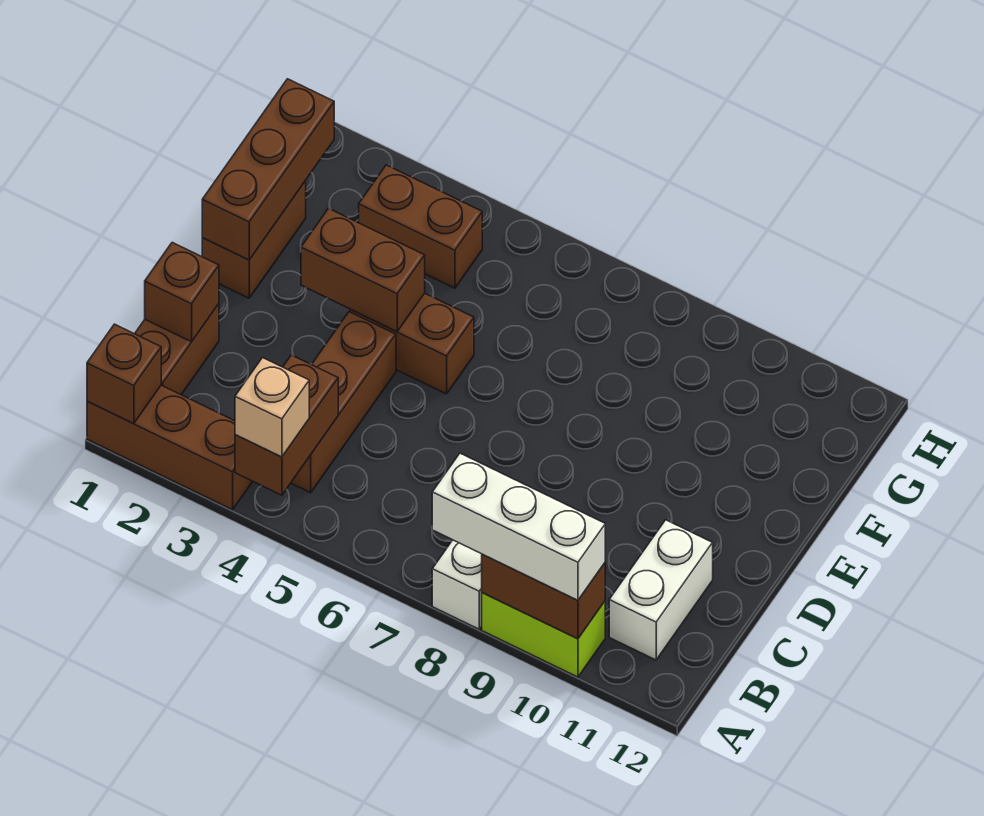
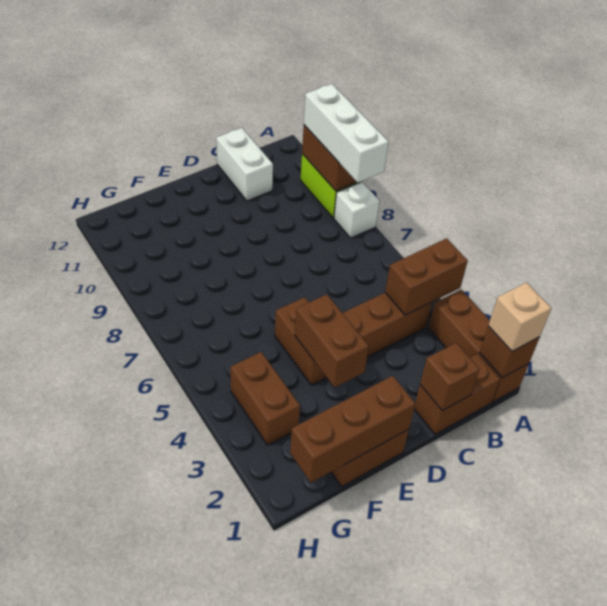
tan 1x1 brick [235,358,309,457] -> tan 1x1 brick moved to [488,283,551,351]
white 1x2 brick [609,520,713,660] -> white 1x2 brick turned to [216,128,273,201]

